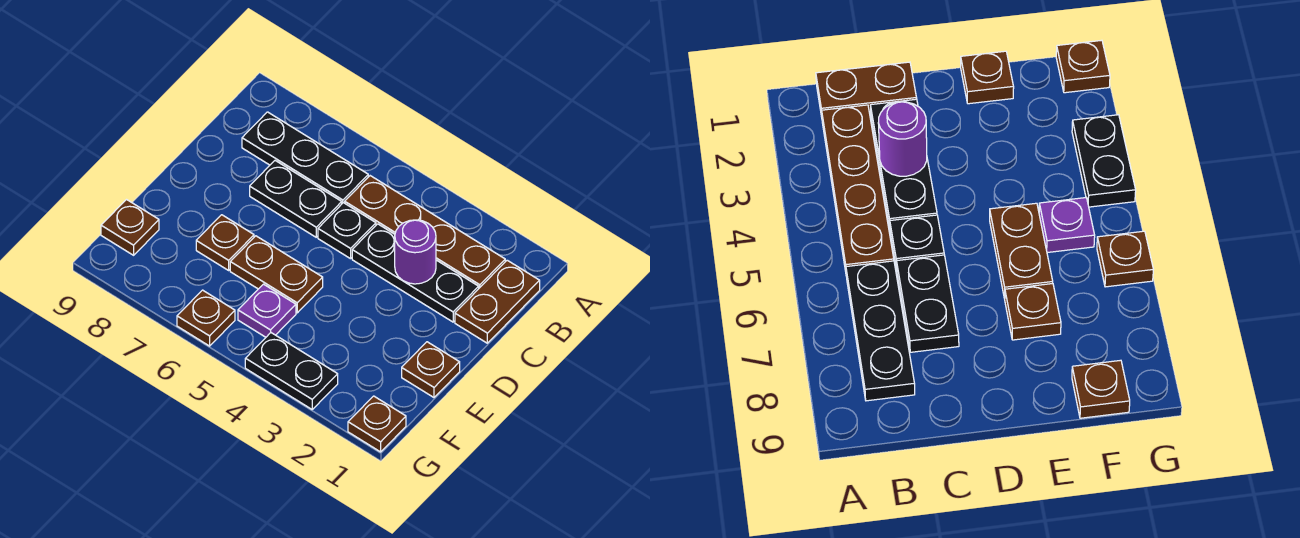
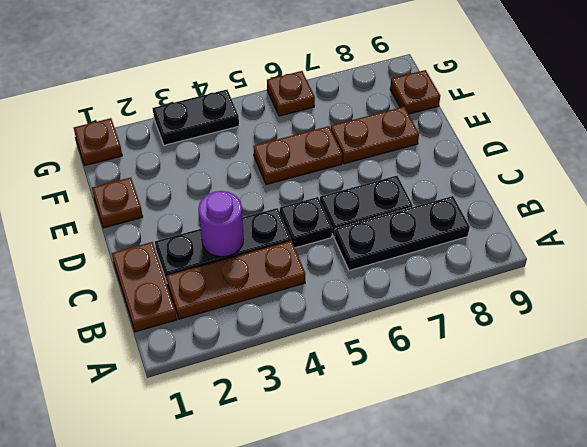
brown 1x4 plate [345,176,505,288] -> brown 1x3 plate [166,241,305,319]
brown 1x1 plate [196,215,254,270] -> brown 1x2 plate [331,107,419,164]
purple 1x1 plate [238,284,296,337] -> none

